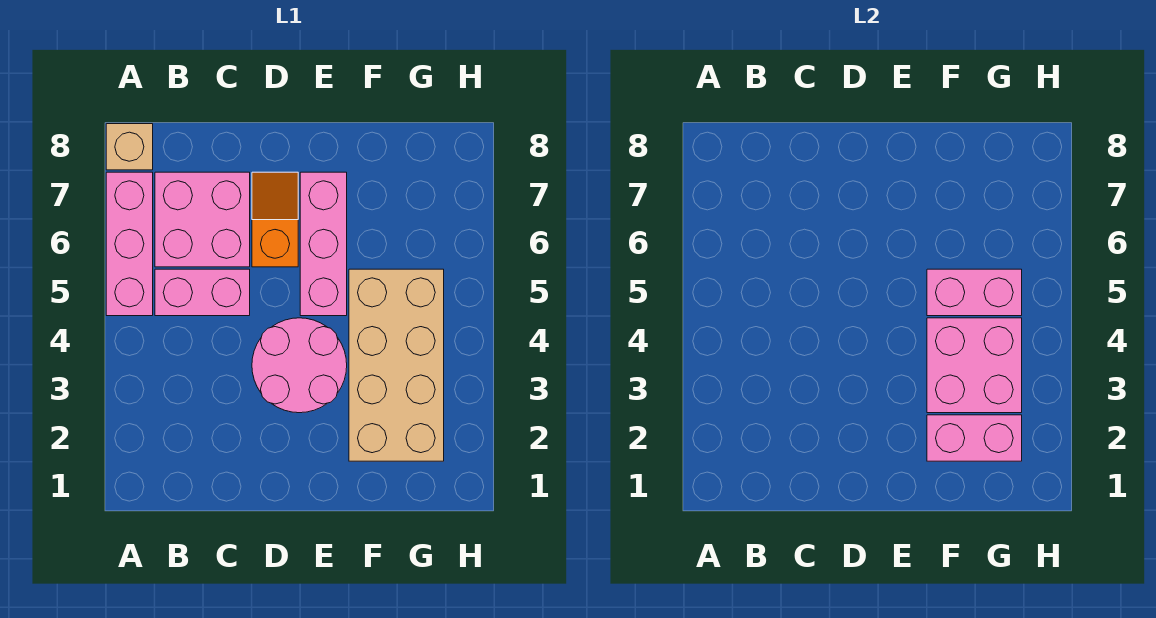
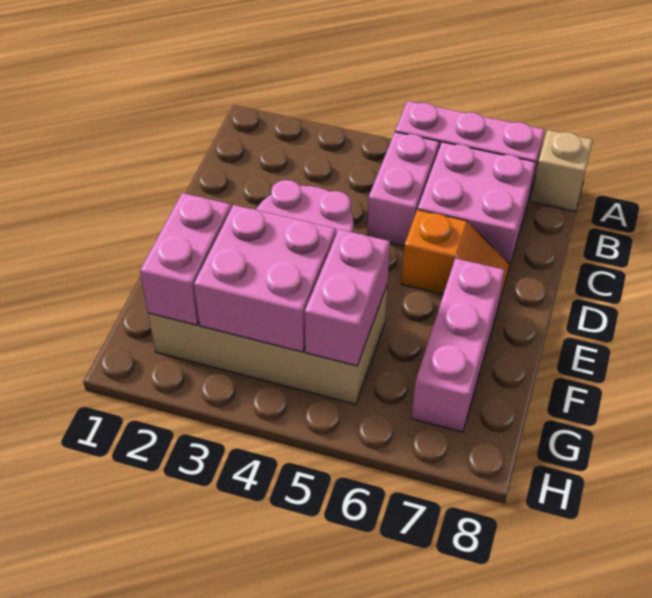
pink 1x3 brick [300,172,347,316] -> pink 1x3 brick turned to [412,258,505,432]

